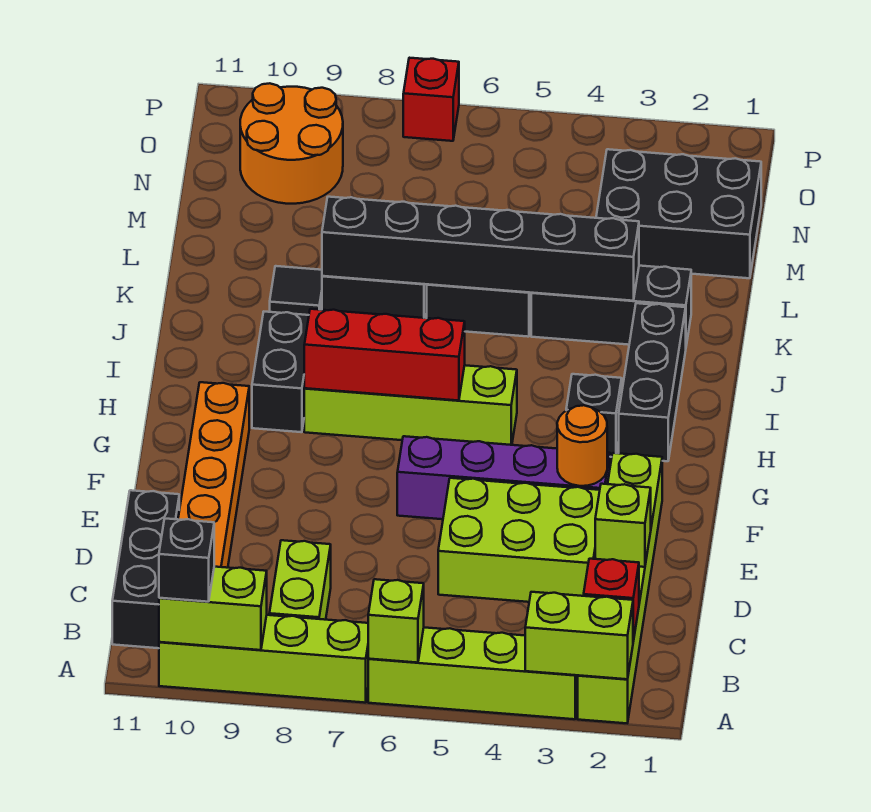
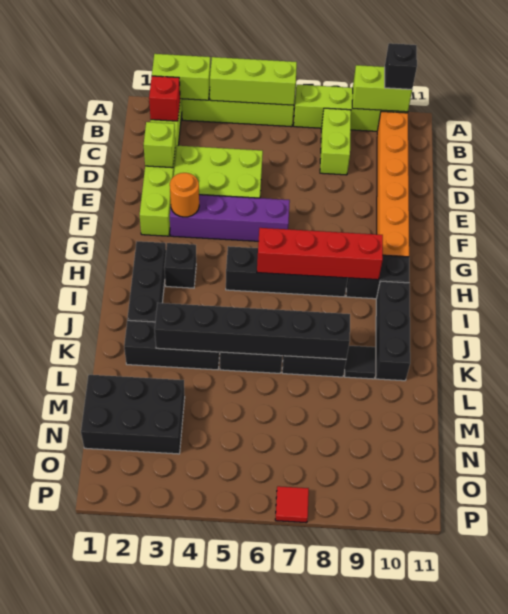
lime 1x1 brick [368,579,424,663] -> lime 1x3 brick [210,57,297,105]
black 1x3 brick [112,490,179,648] -> black 1x3 brick moved to [376,281,410,381]
lime 1x4 brick [304,365,517,445] -> black 1x4 brick [226,246,348,297]
red 1x3 brick [304,309,465,401] -> red 1x4 brick [257,228,383,280]
black 1x2 brick [252,312,309,432] -> black 1x2 brick turned to [346,255,409,299]
orange 2x2 round brick [240,83,343,204] -> none
red 1x1 brick [403,58,459,141] -> red 1x1 tile [275,486,309,523]

